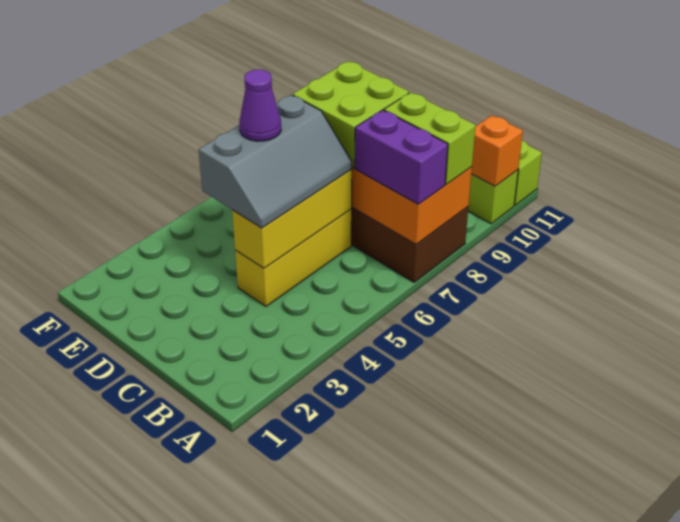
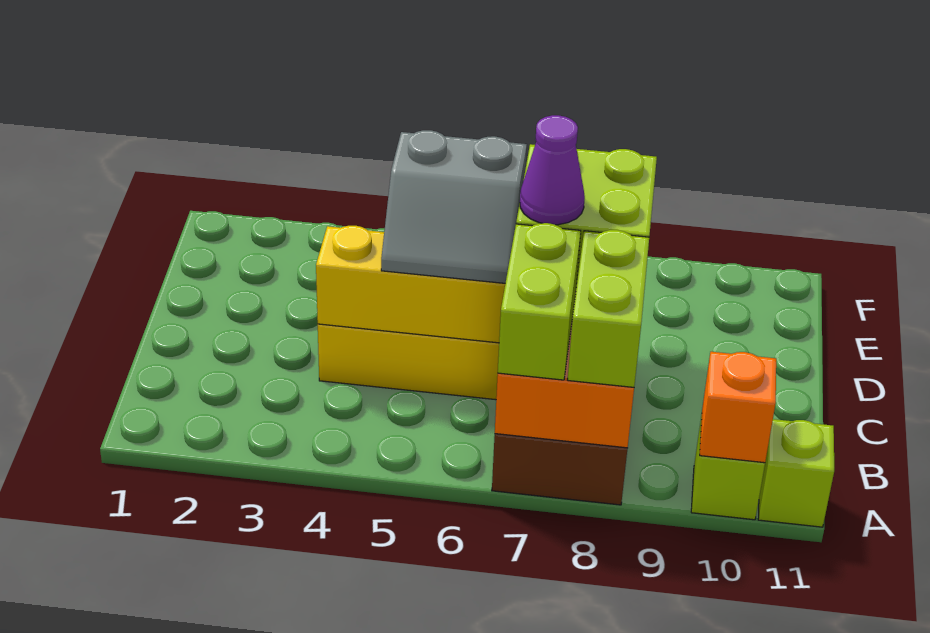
purple 1x2 brick [355,110,448,204] -> lime 1x2 brick [498,223,581,380]
grey 2x3 slope [198,95,352,228] -> grey 2x2 slope [381,130,527,283]
purple 1x1 cone [239,70,281,141] -> purple 1x1 cone moved to [520,115,585,225]

